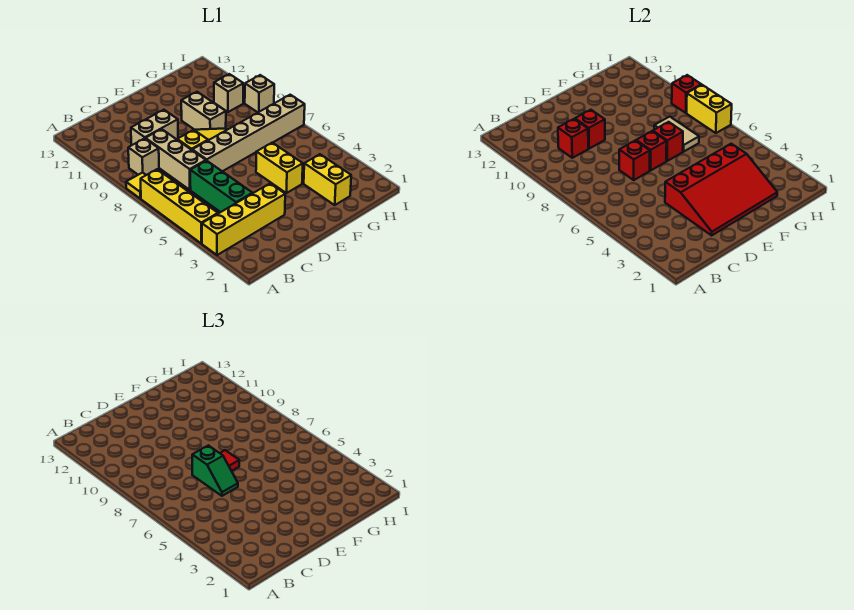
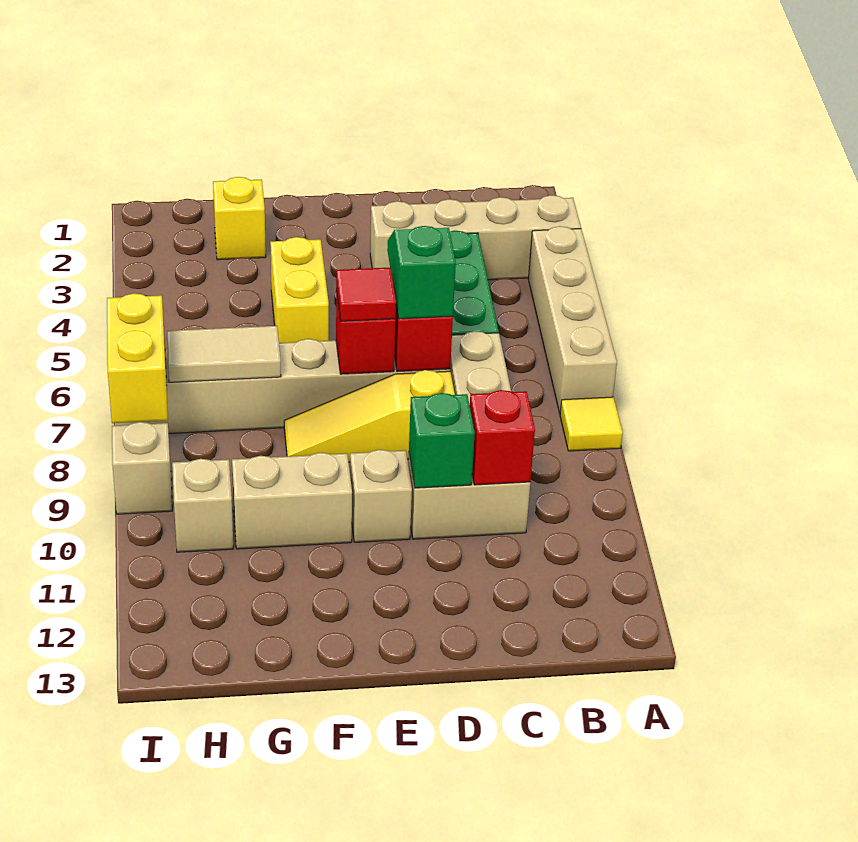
yellow 1x4 brick [202,183,285,255] -> tan 1x4 brick [370,195,581,280]
yellow 1x4 brick [141,169,218,243] -> tan 1x4 brick [528,226,617,413]
tan 1x1 brick [128,138,159,175] -> tan 1x1 brick moved to [350,450,412,542]
red 3x4 slope [665,144,777,235] -> none
red 1x1 brick [575,110,605,148] -> green 1x1 brick [409,393,475,488]
red 1x1 brick [653,122,683,161] -> none
tan 1x2 brick [181,92,226,130] -> tan 1x2 brick turned to [232,453,352,549]
yellow 1x2 brick [304,154,351,205] -> yellow 1x1 brick [213,177,266,260]
tan 1x2 tile [654,117,699,152] -> tan 1x2 tile turned to [167,326,281,382]
red 1x1 brick [672,75,701,113] -> none

